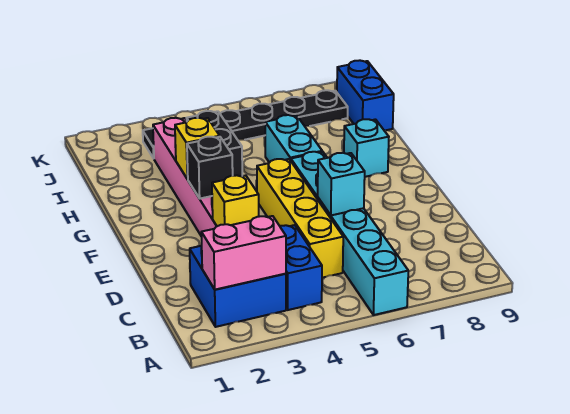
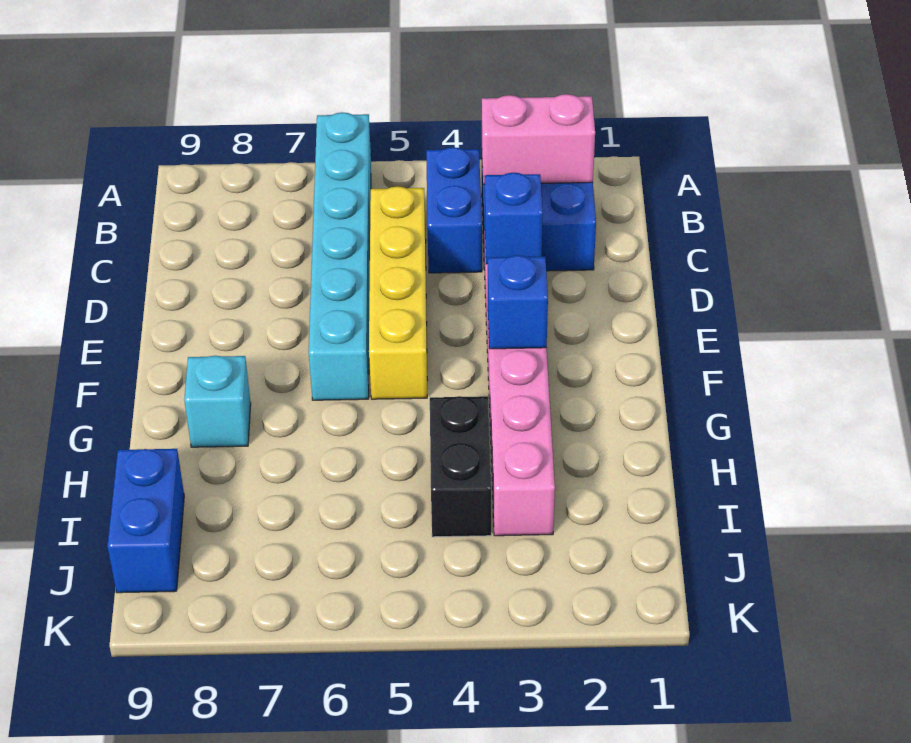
yellow 1x1 brick [212,175,259,226] -> blue 1x1 brick [485,173,543,264]
cyan 1x1 brick [318,153,365,215] -> none
black 1x1 brick [187,137,233,199] -> blue 1x1 brick [488,255,548,349]
yellow 1x1 brick [175,118,220,179] -> none
cyan 1x2 brick [265,115,322,163] -> none
black 1x6 plate [143,90,348,158] -> none

